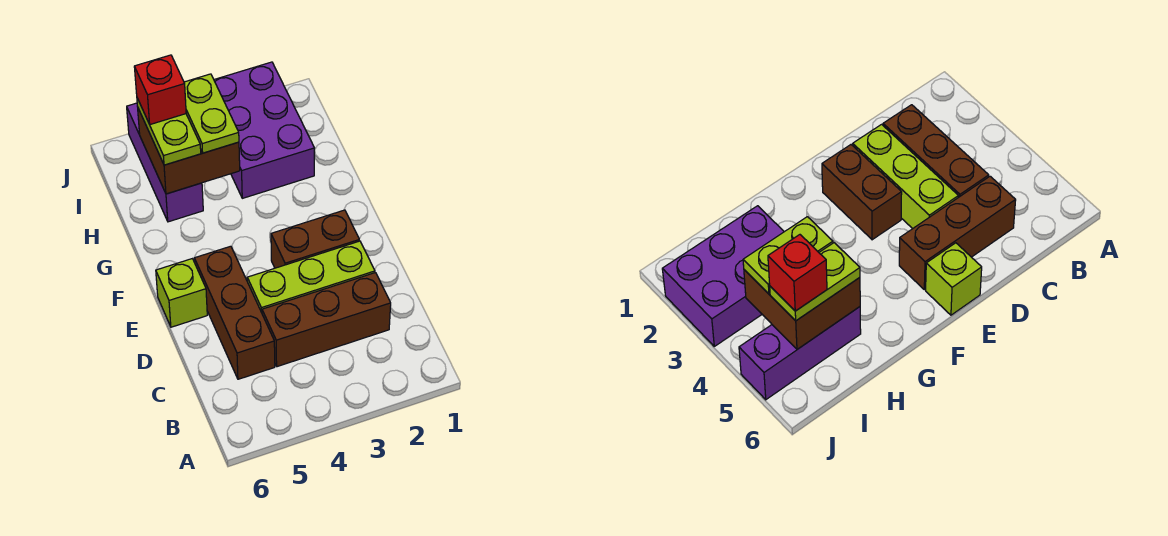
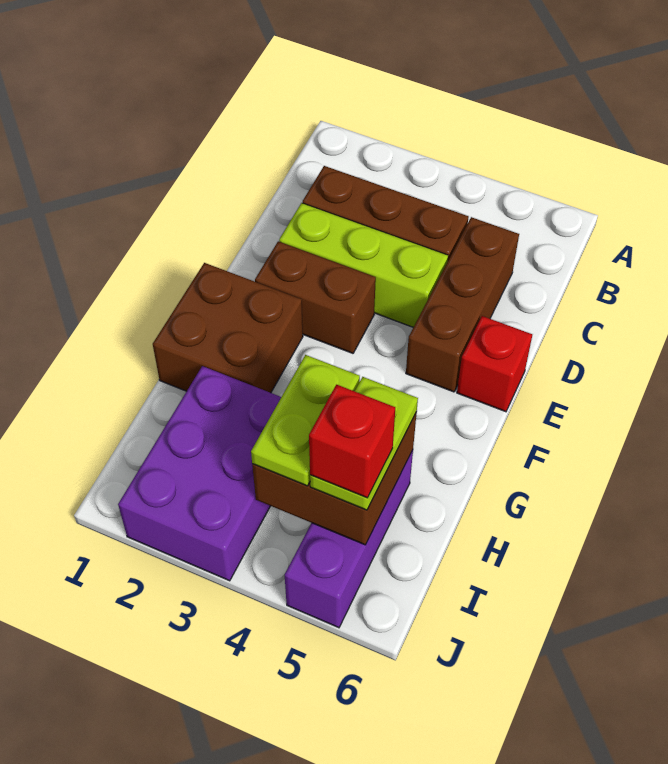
lime 1x1 brick [156,259,207,327] -> red 1x1 brick [457,316,532,412]
none -> brown 2x2 brick [153,263,303,393]

